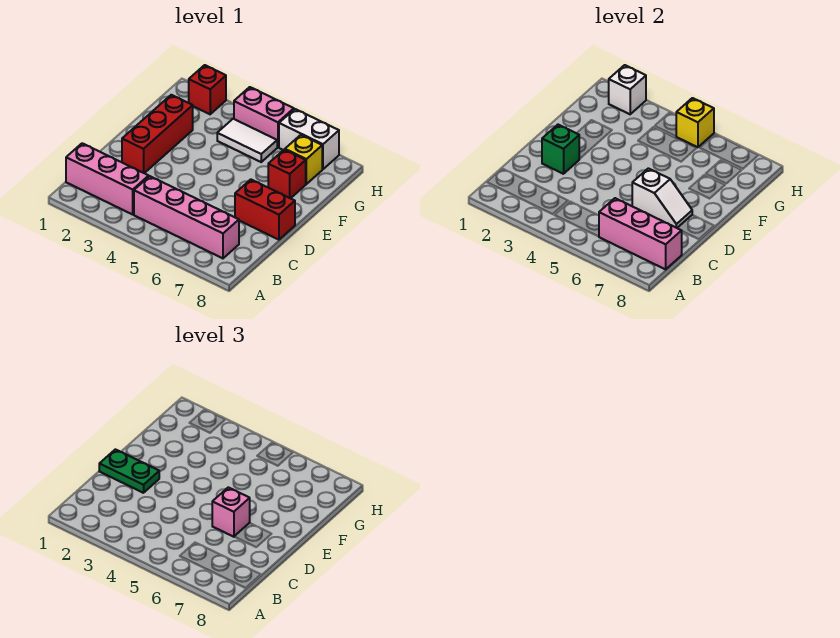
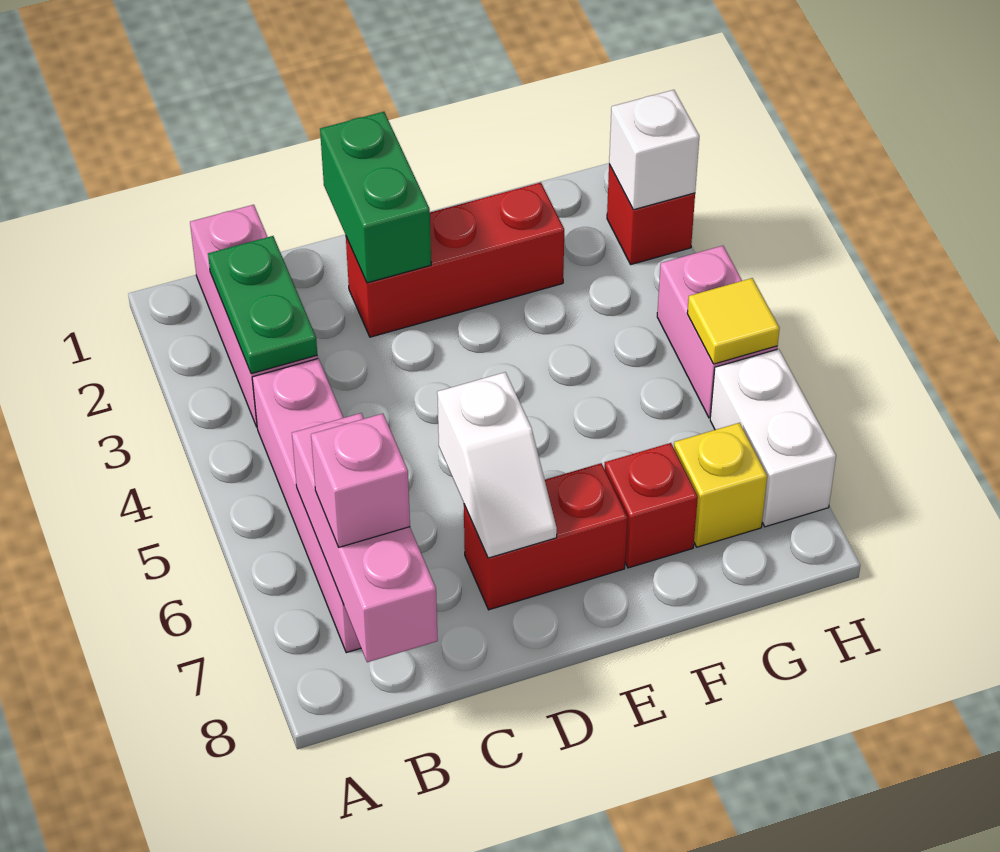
green 1x2 plate [99,449,159,493] -> green 1x2 plate moved to [208,236,317,374]
green 1x1 brick [542,125,579,174] -> green 1x2 brick [320,112,431,283]
pink 1x1 brick [212,487,250,537] -> pink 1x1 brick moved to [311,414,410,547]
red 1x2 brick [235,180,295,240] -> red 1x2 brick turned to [464,463,627,610]
white 1x2 tile [217,119,277,162] -> none
yellow 1x1 brick [676,98,714,147] -> yellow 1x1 tile [687,278,780,364]

